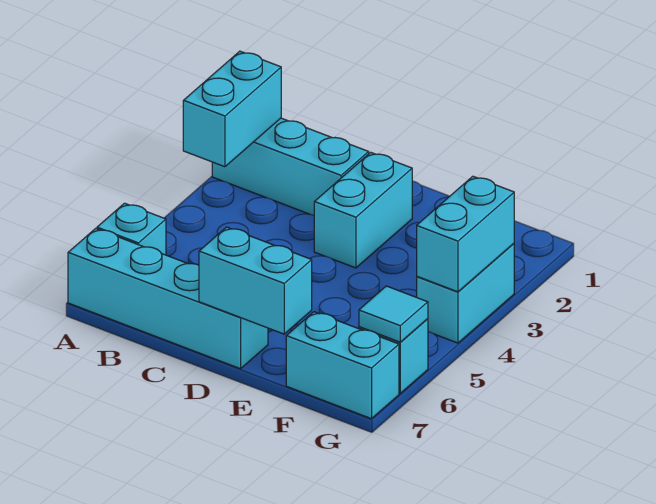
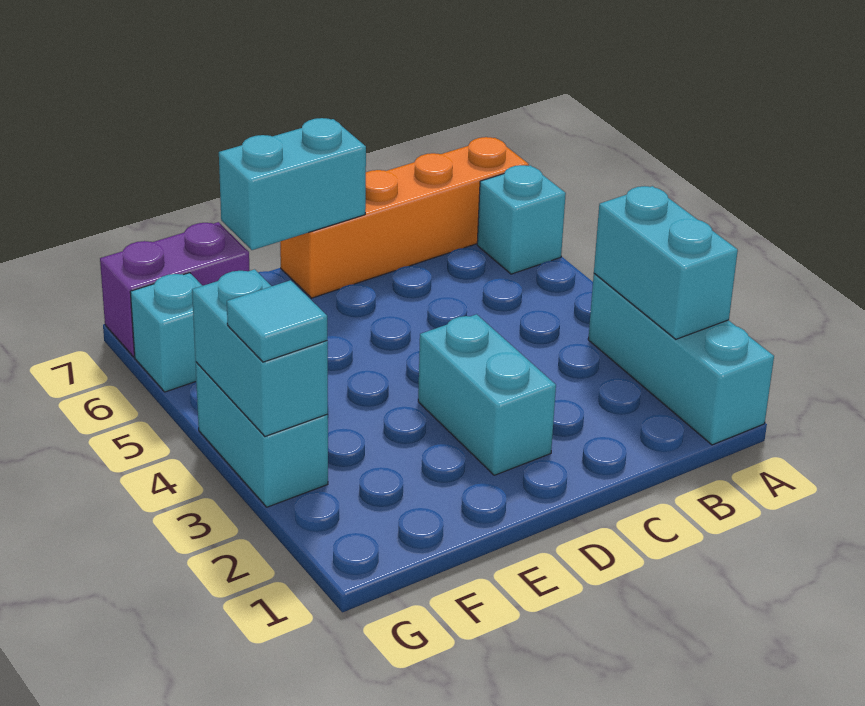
cyan 1x3 brick [212,118,369,215] -> cyan 1x3 brick turned to [588,274,774,445]
cyan 1x4 brick [68,228,268,369] -> orange 1x4 brick [280,137,529,298]
cyan 1x2 brick [286,312,399,419] -> purple 1x2 brick [100,222,250,357]
cyan 1x1 tile [359,286,428,342] -> cyan 1x1 tile moved to [227,280,327,362]

